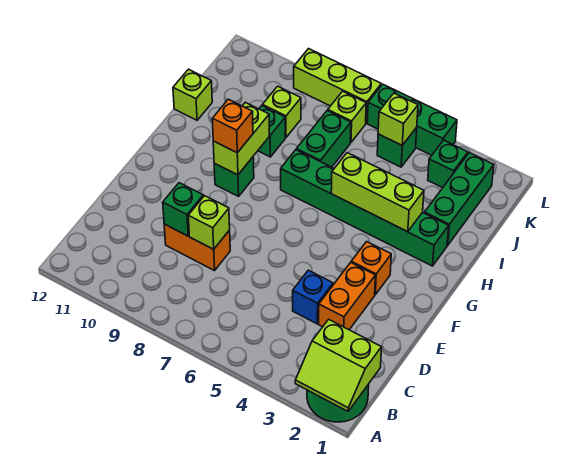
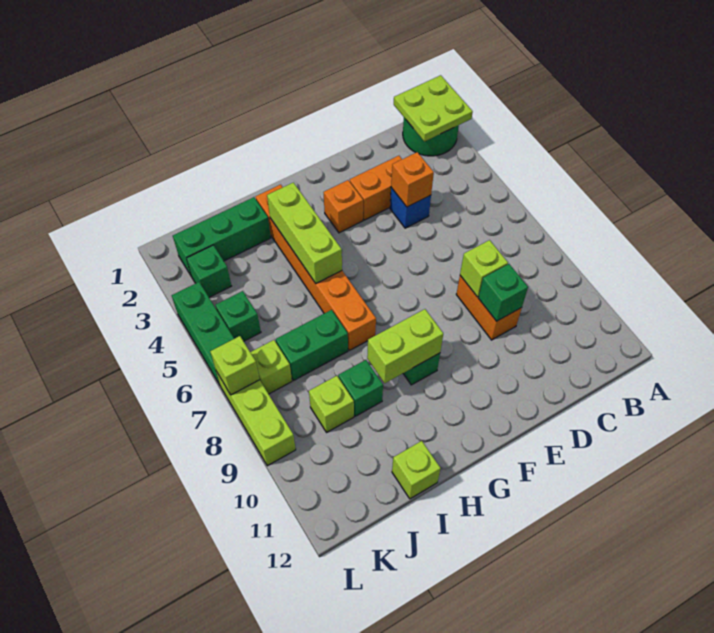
lime 2x2 slope [295,319,382,411] -> lime 2x2 plate [394,75,473,141]
orange 1x1 brick [212,99,253,153] -> orange 1x1 brick moved to [391,152,434,207]
green 1x6 brick [281,150,449,266] -> orange 1x6 brick [256,185,376,350]
lime 1x1 brick [378,93,418,145] -> lime 1x1 brick moved to [210,336,260,395]

